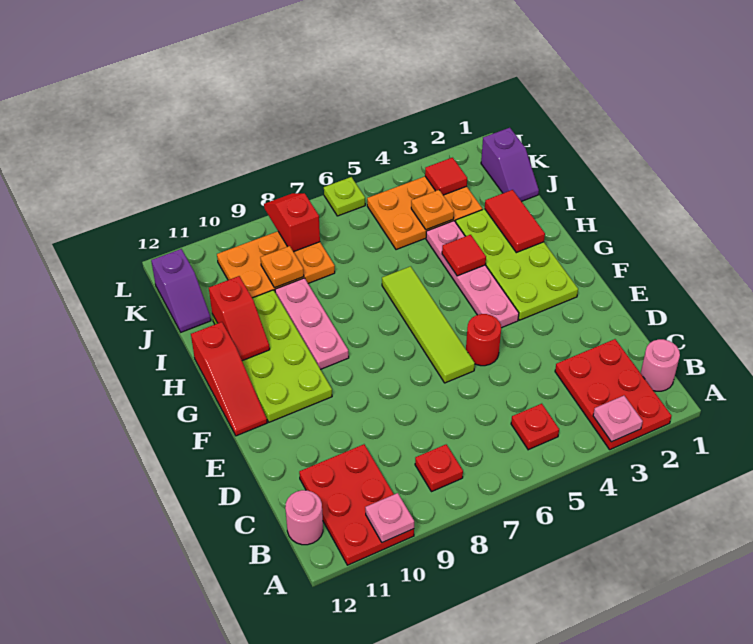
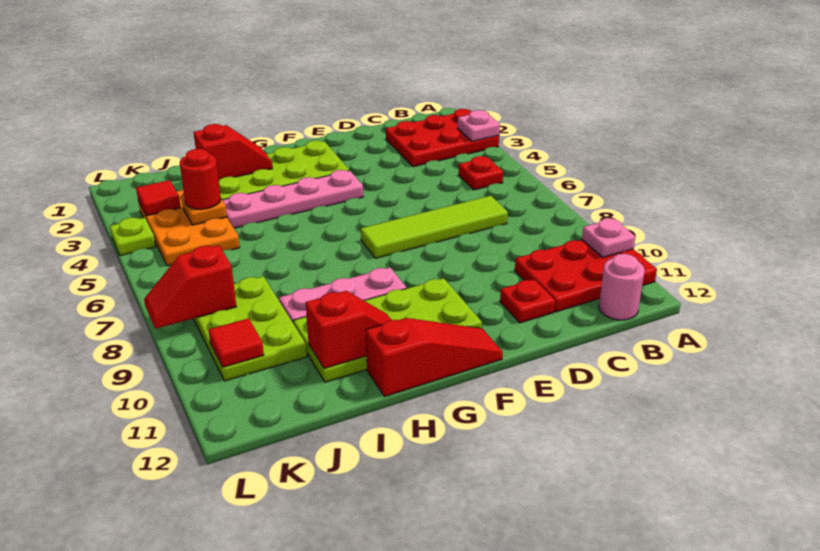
pink 1x1 round brick [641,339,680,391] -> none
red 1x1 plate [415,444,463,492] -> red 1x1 plate moved to [500,279,555,323]
red 1x1 round brick [466,314,501,366] -> red 1x1 round brick moved to [180,149,221,209]
lime 1x4 tile [382,266,475,383] -> lime 1x4 tile moved to [361,196,508,258]
red 1x2 tile [485,190,545,253] -> red 1x2 slope [193,124,273,180]
red 1x1 tile [442,235,486,276] -> red 1x1 tile moved to [209,318,264,367]
purple 1x2 slope [481,128,539,201] -> none
orange 2x3 plate [217,231,335,298] -> lime 2x3 plate [194,276,307,381]
orange 1x1 plate [260,246,304,288] -> none
purple 1x2 slope [151,249,211,332] -> none
lime 1x1 plate [324,177,365,216] -> lime 1x1 plate moved to [110,217,156,256]

